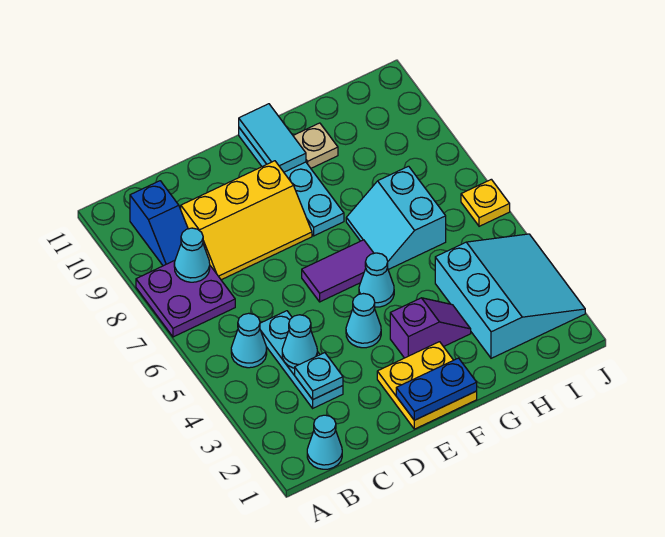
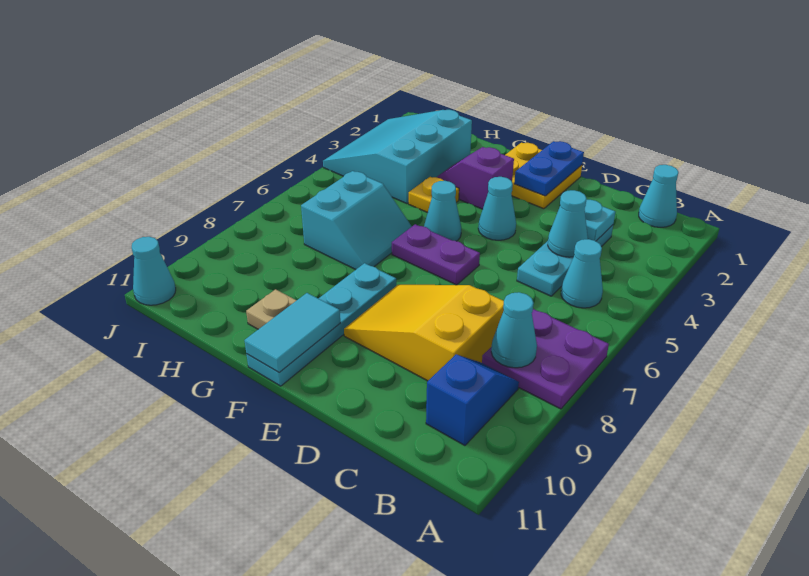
yellow 2x3 slope [181,161,312,280] -> yellow 2x3 slope turned to [344,285,504,381]
blue 1x2 plate [396,358,477,420] -> blue 1x2 plate turned to [514,141,584,196]
purple 1x2 tile [302,240,374,302] -> purple 1x2 plate [392,224,480,285]
yellow 1x1 plate [461,179,510,226] -> yellow 1x1 plate moved to [409,177,459,213]
none -> cyan 1x1 cone [132,237,176,305]

